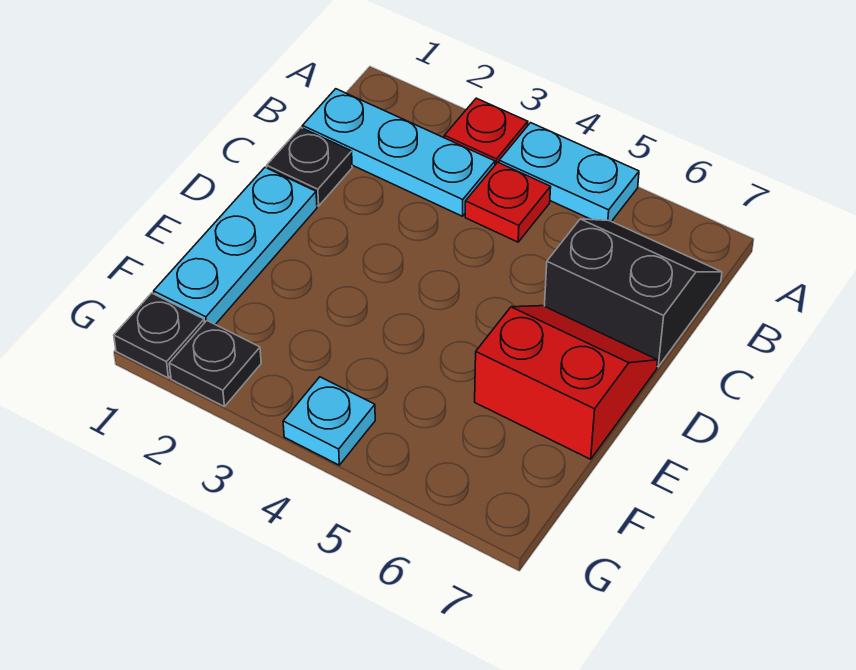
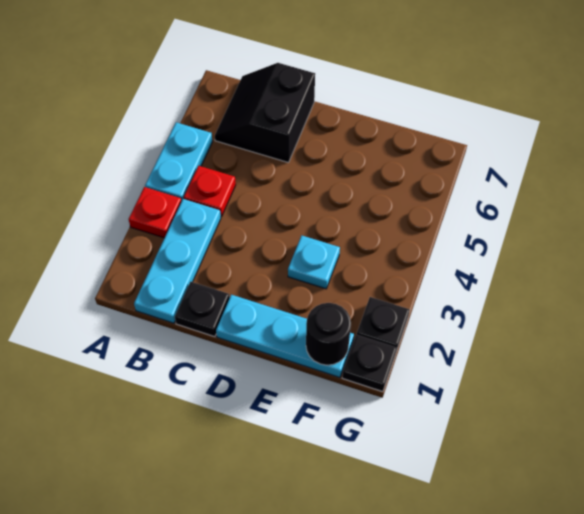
red 2x2 slope [475,306,658,459] -> none
none -> black 1x1 round brick [306,303,351,365]
cyan 1x1 plate [283,377,375,465] -> cyan 1x1 plate moved to [288,236,340,289]

